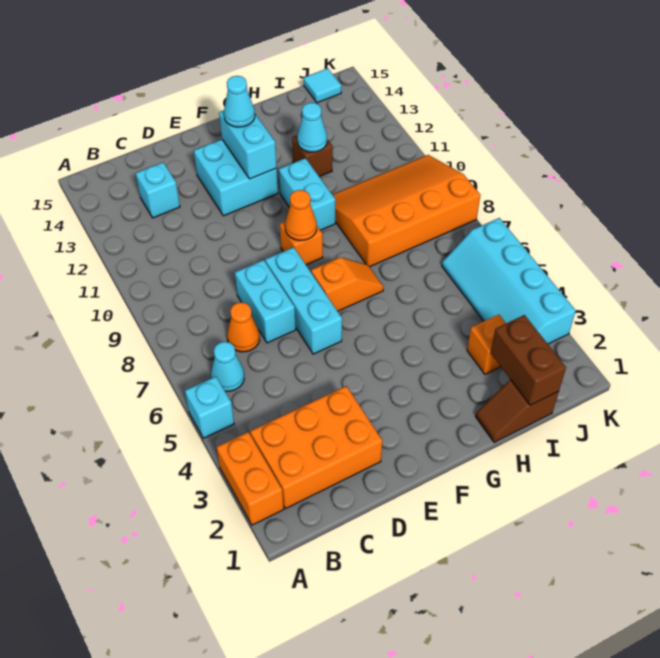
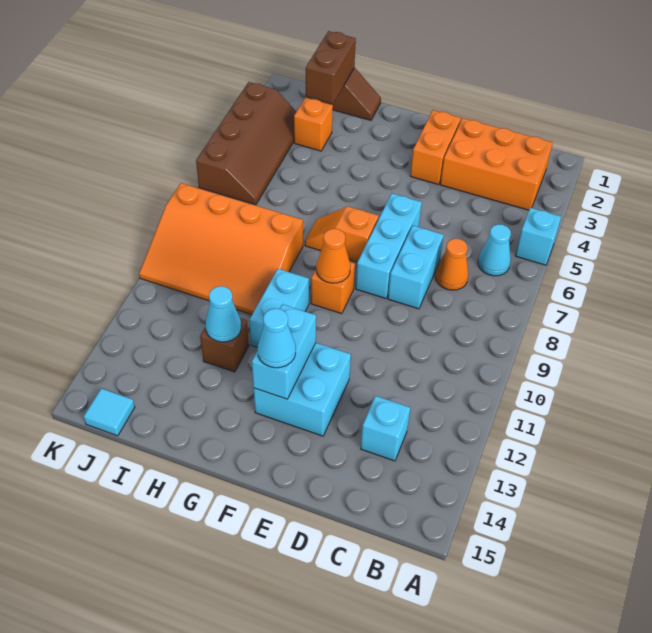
orange 1x2 brick [217,432,284,525] -> orange 1x2 brick moved to [410,110,461,185]
cyan 2x4 slope [442,218,576,344] -> brown 2x4 slope [196,82,296,205]

